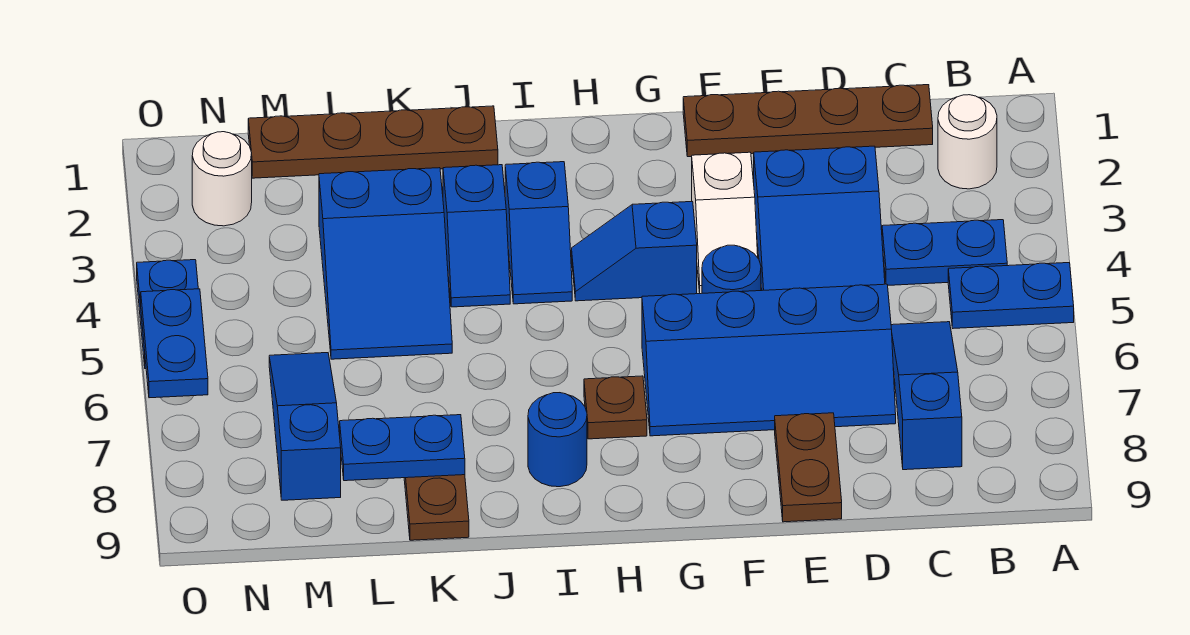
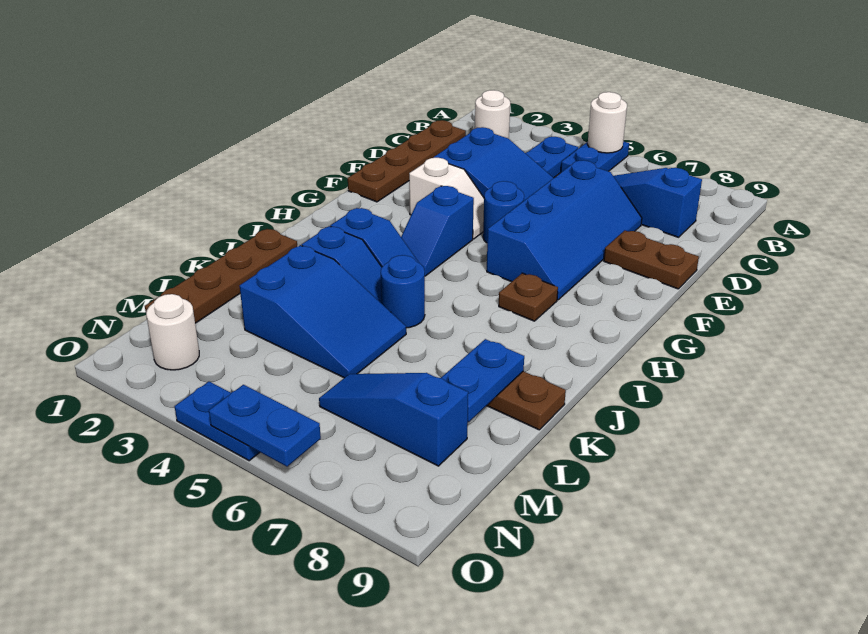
none -> white 1x1 round brick [588,92,627,153]
blue 1x1 round brick [528,393,587,487] -> blue 1x1 round brick moved to [381,255,425,328]

